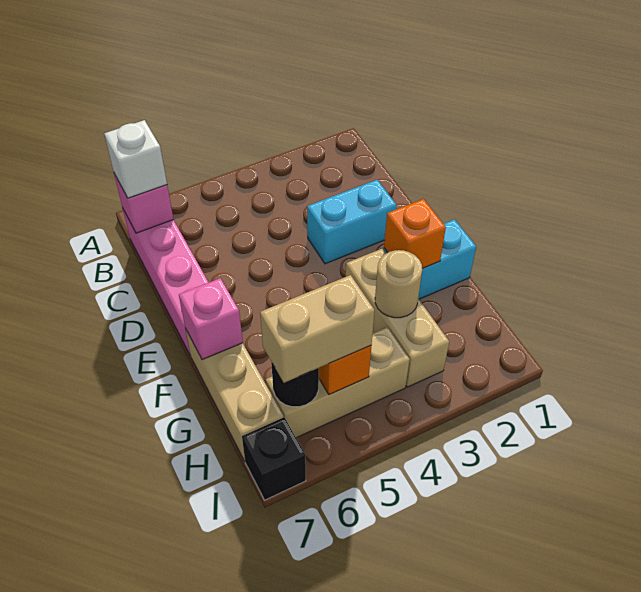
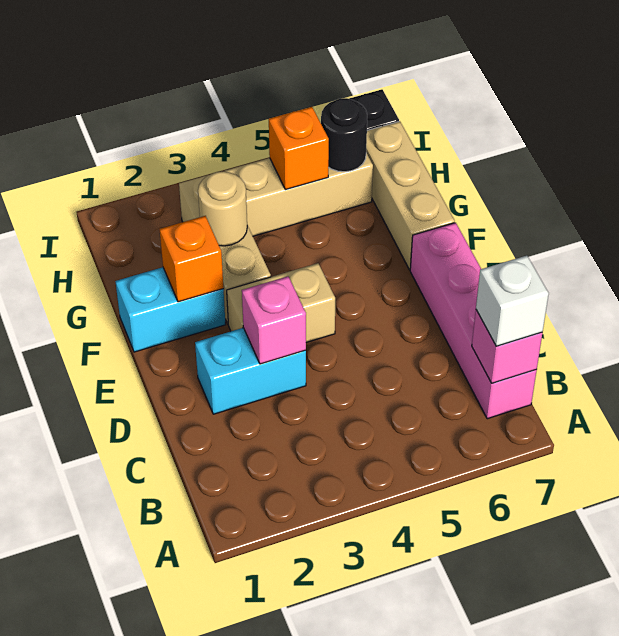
pink 1x1 brick [179,278,243,360] -> pink 1x1 brick moved to [242,276,306,364]
tan 1x2 brick [260,275,375,383] -> tan 1x2 brick moved to [227,263,335,343]

